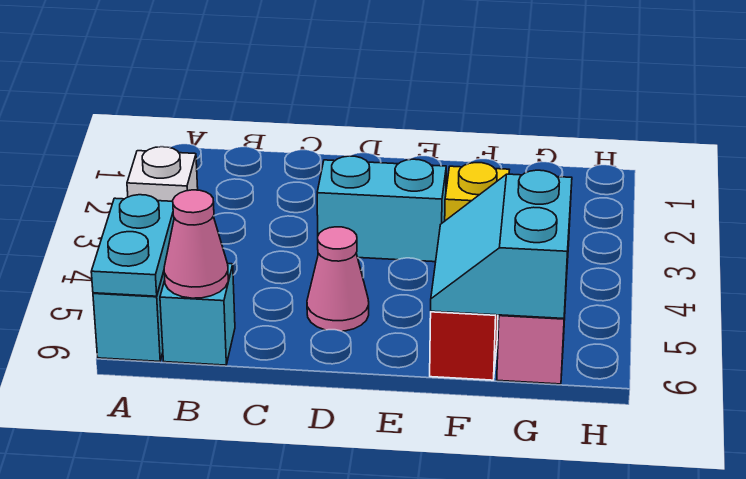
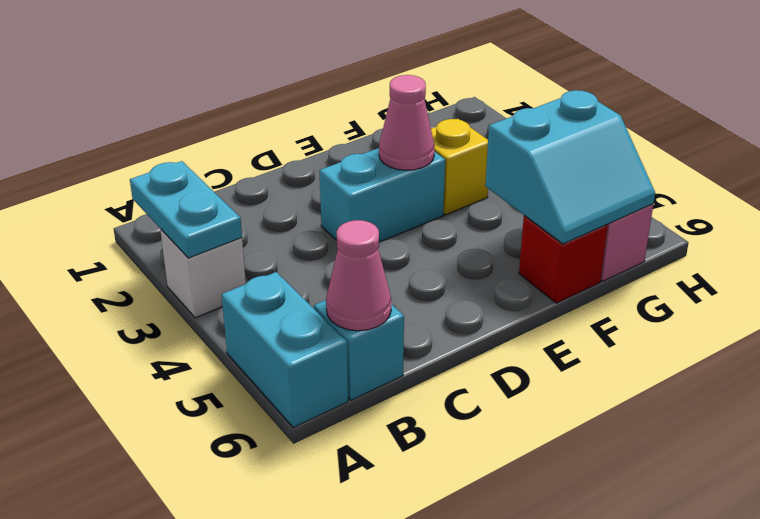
cyan 1x2 plate [91,195,174,296] -> cyan 1x2 plate moved to [130,161,242,258]
pink 1x1 cone [307,227,369,331] -> pink 1x1 cone moved to [379,75,435,170]
cyan 2x2 slope [431,170,572,319] -> cyan 2x2 slope turned to [485,90,655,244]

